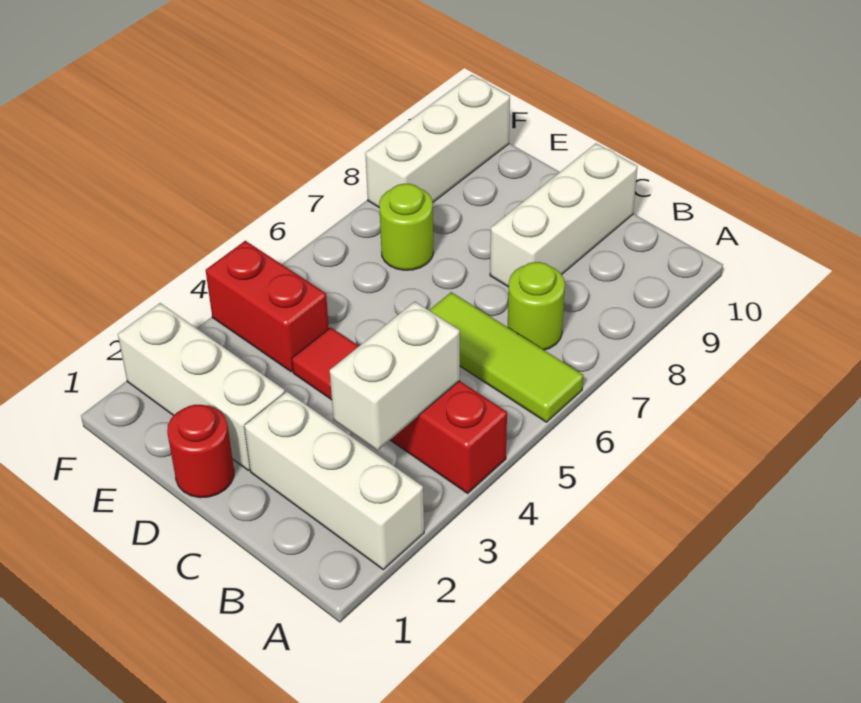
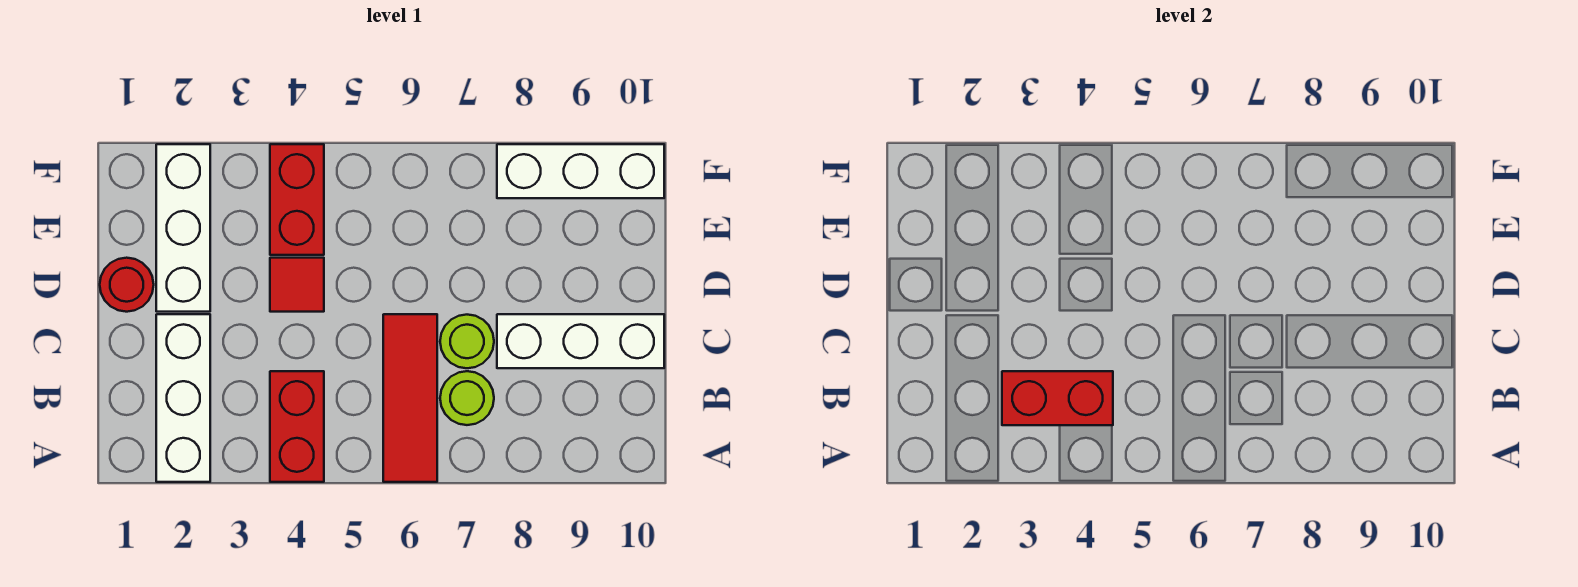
lime 1x3 tile [429,292,583,422] -> red 1x3 tile [383,314,437,482]
white 1x2 brick [330,302,460,450] -> red 1x2 brick [1002,371,1113,425]
lime 1x1 round brick [379,184,433,270] -> lime 1x1 round brick moved to [440,315,494,368]

